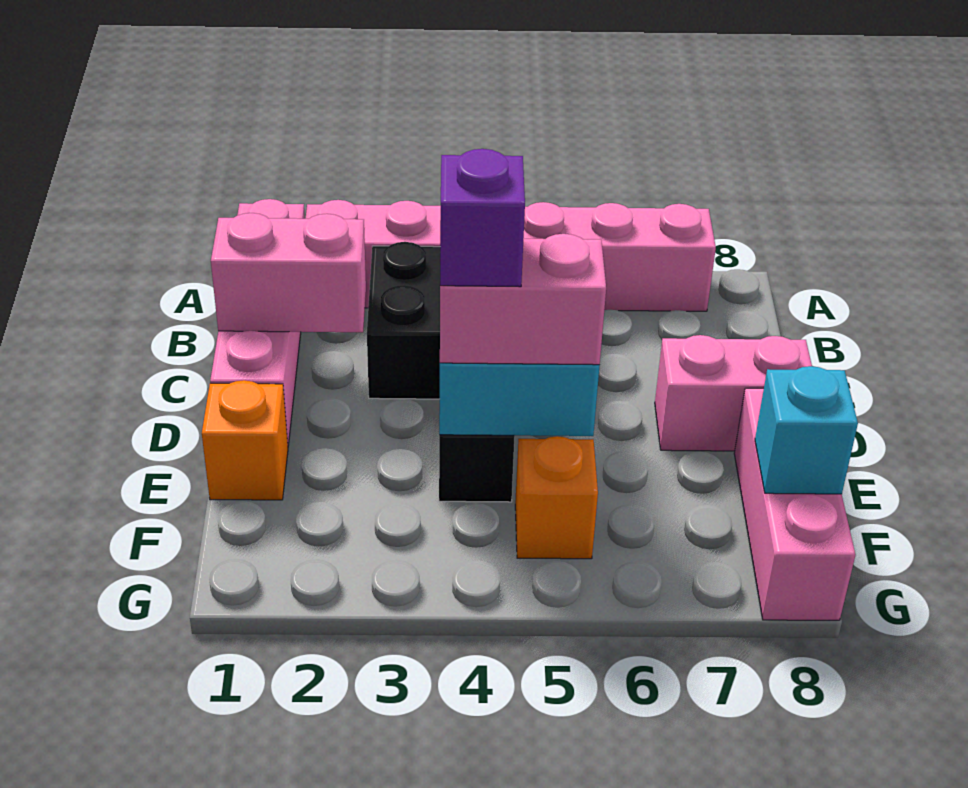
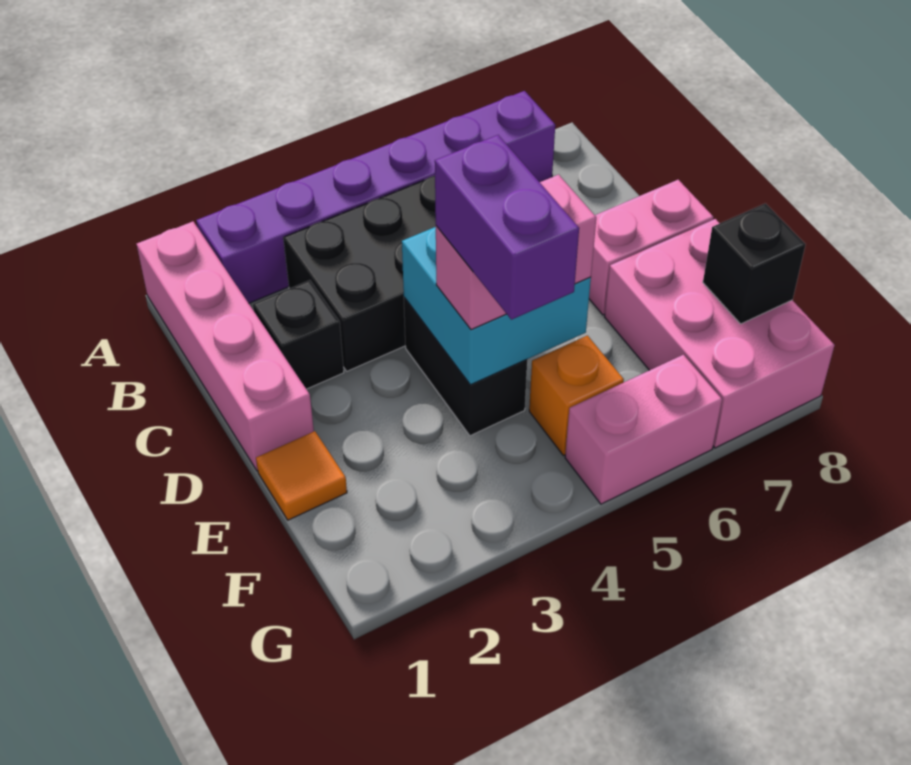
pink 1x6 brick [306,200,716,311] -> purple 1x6 brick [196,91,555,303]
pink 1x2 brick [211,213,366,332] -> pink 1x2 brick moved to [565,355,722,504]
none -> black 1x1 brick [253,280,344,389]
orange 1x1 brick [202,380,288,500] -> orange 1x1 tile [256,431,347,520]
purple 1x1 brick [440,149,525,287] -> purple 1x2 brick [435,135,579,320]
pink 1x3 brick [734,388,855,620] -> pink 2x3 brick [605,219,835,448]
cyan 1x1 brick [755,366,858,494] -> black 1x1 brick [703,203,806,324]

